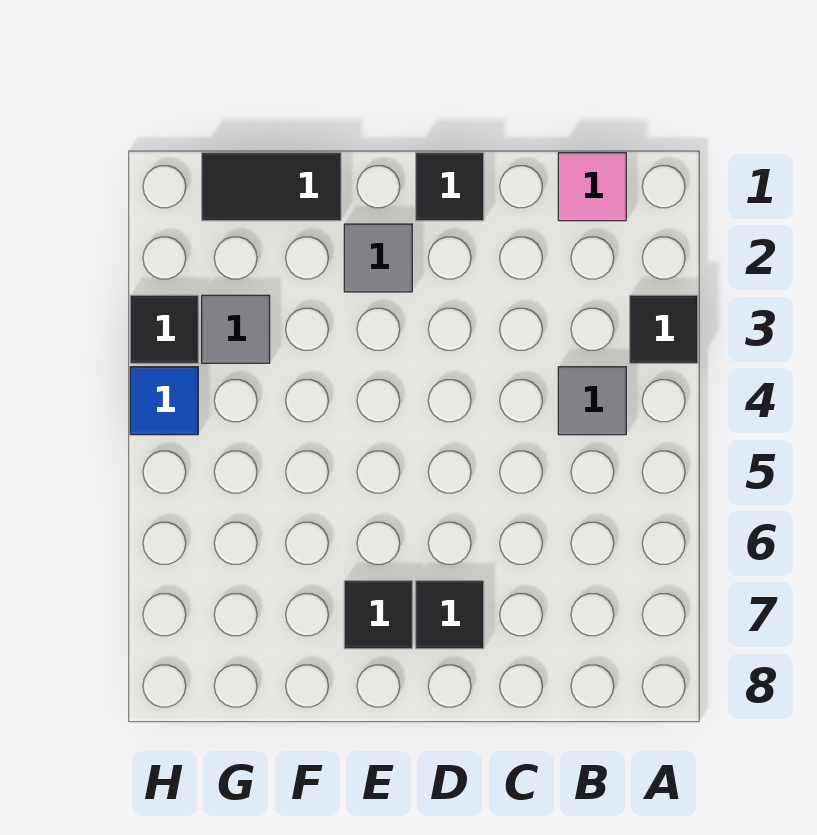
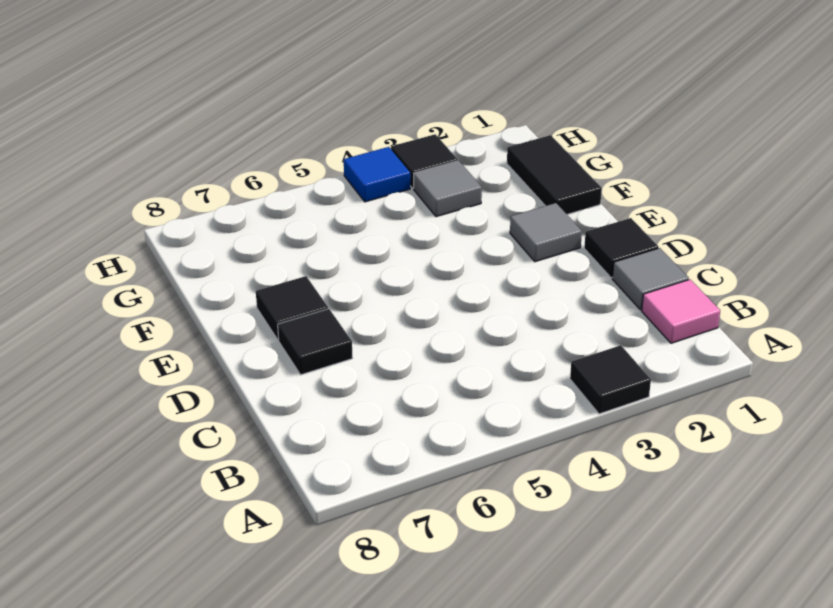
grey 1x1 tile [558,367,626,435] -> grey 1x1 tile moved to [612,248,689,310]

